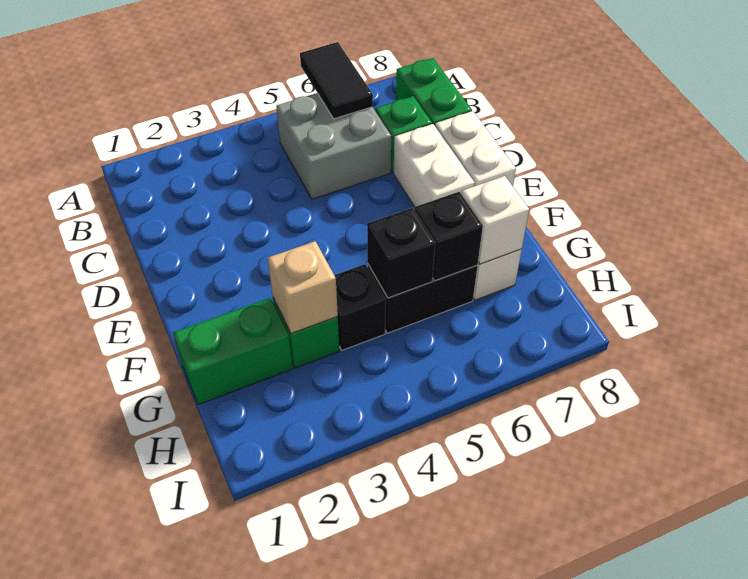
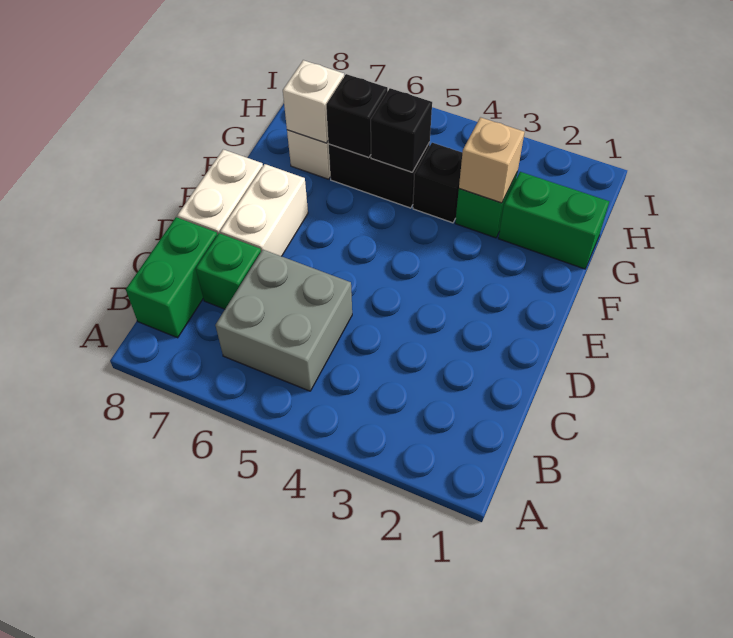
black 1x2 tile [300,42,373,119] -> none

